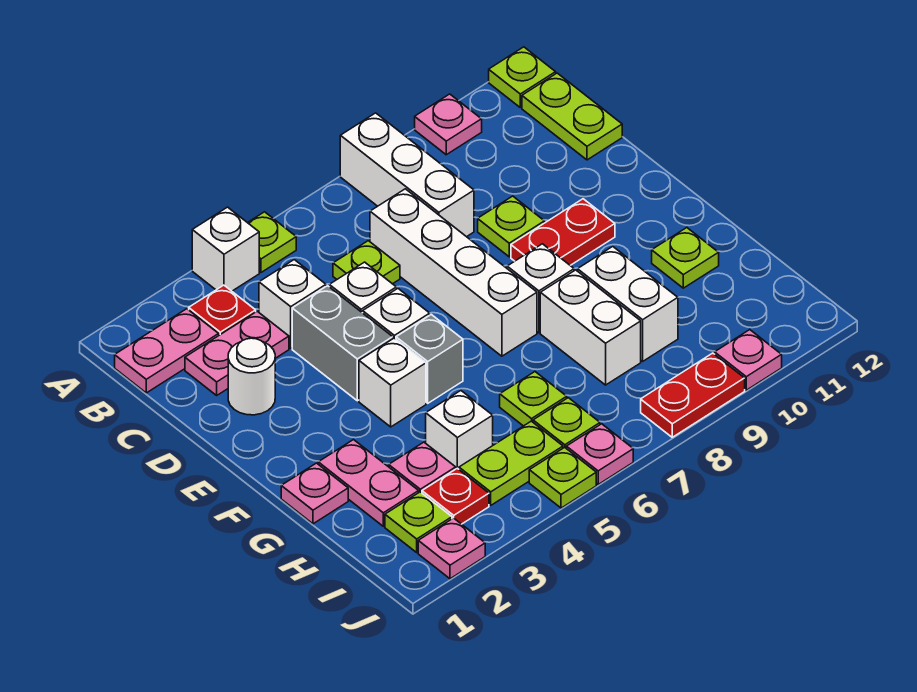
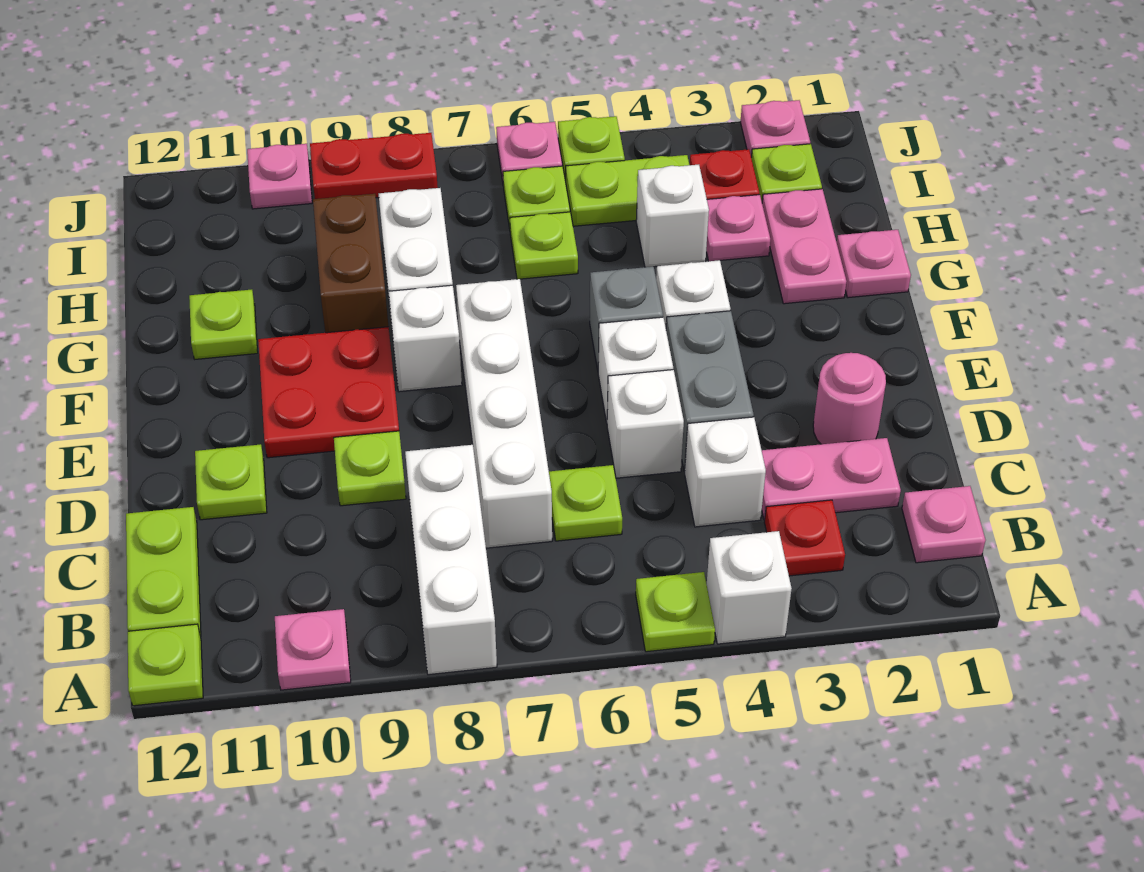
pink 1x2 plate [115,309,219,393] -> pink 1x1 plate [902,486,986,563]
white 1x1 round brick [228,338,275,415] -> pink 1x1 round brick [813,353,886,444]
none -> lime 1x1 plate [195,444,267,520]
red 1x2 plate [511,199,615,265] -> red 2x2 plate [258,327,399,458]
white 1x2 brick [578,246,678,361] -> brown 1x2 brick [313,194,389,333]

